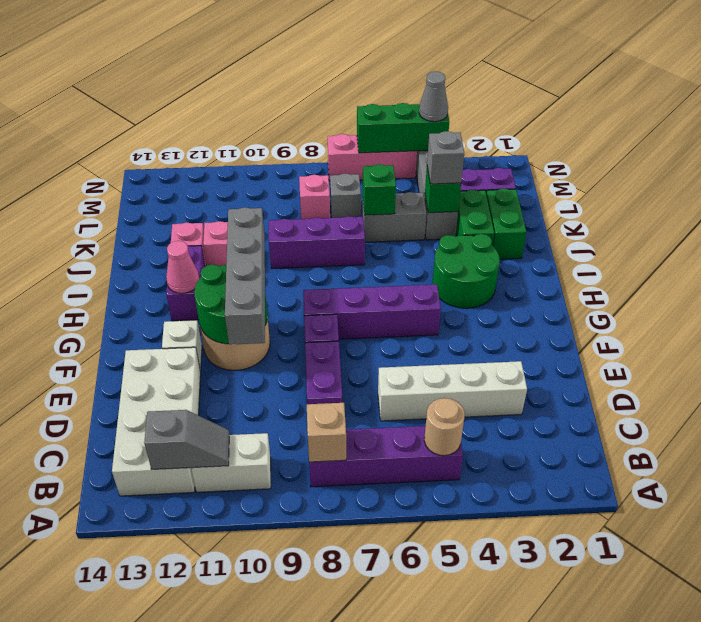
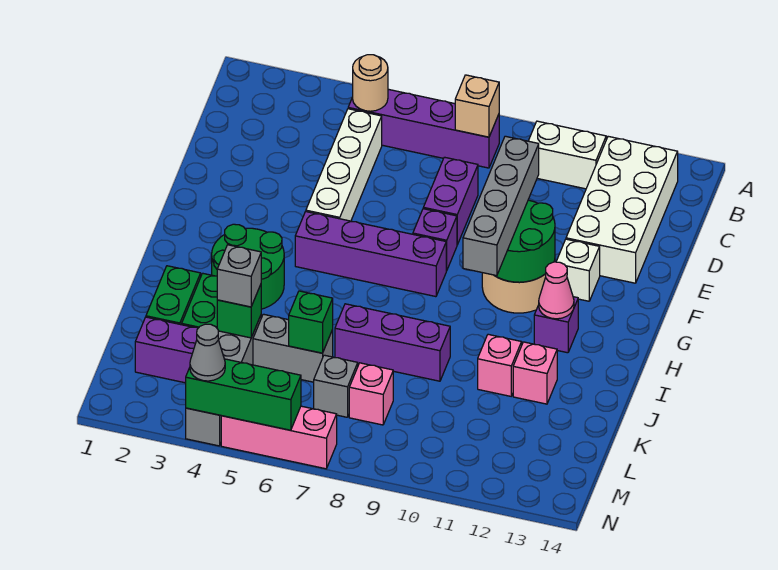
grey 1x2 slope [144,410,229,470] -> none
white 1x4 brick [378,361,527,421] -> white 1x4 brick turned to [306,109,382,221]
purple 1x2 brick [166,246,205,321] -> purple 1x1 brick [534,297,578,353]

